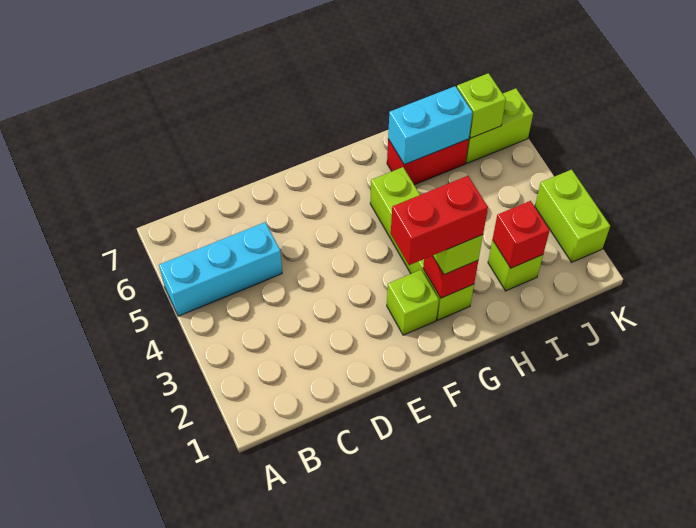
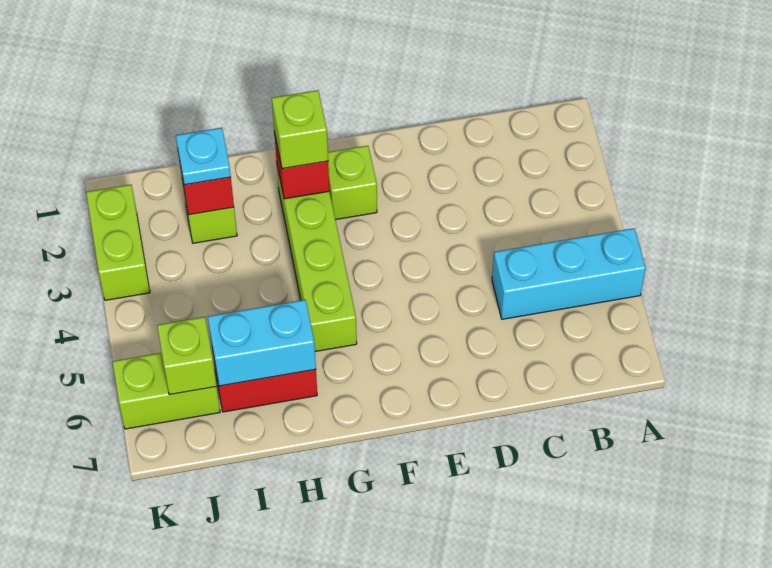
red 1x2 brick [391,176,488,265] -> none
none -> cyan 1x1 plate [176,128,231,185]

